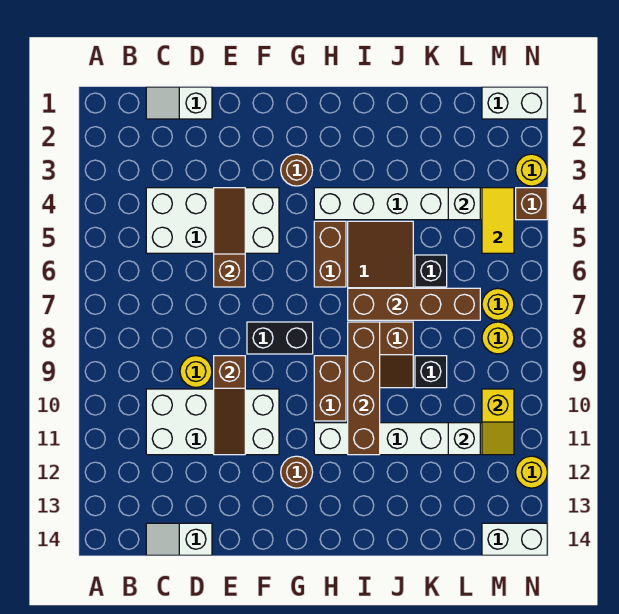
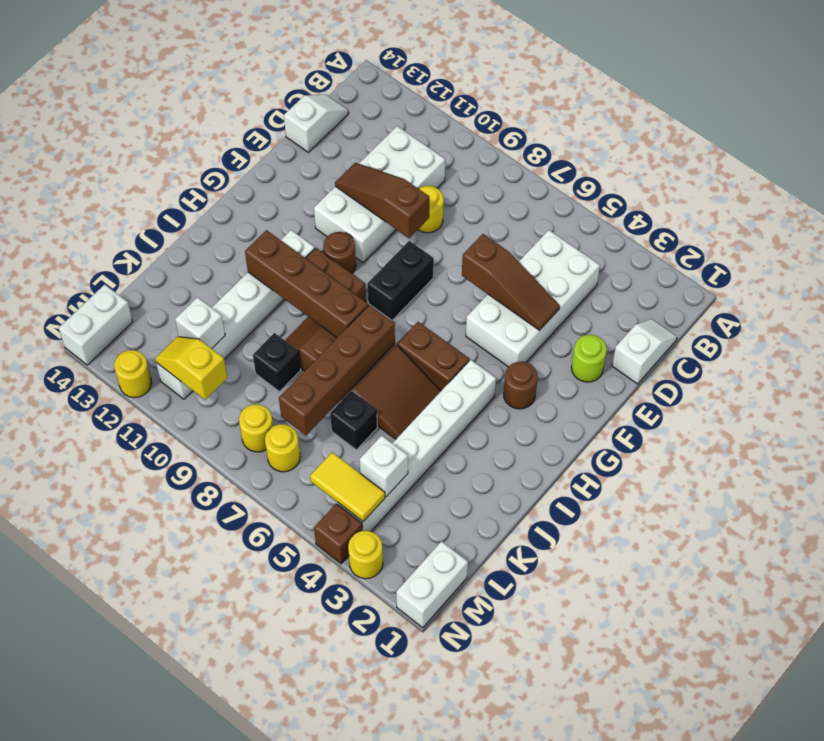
none -> lime 1x1 round brick [571,335,607,382]
brown 1x1 round brick [281,456,313,488] -> brown 1x1 round brick moved to [324,232,356,274]

